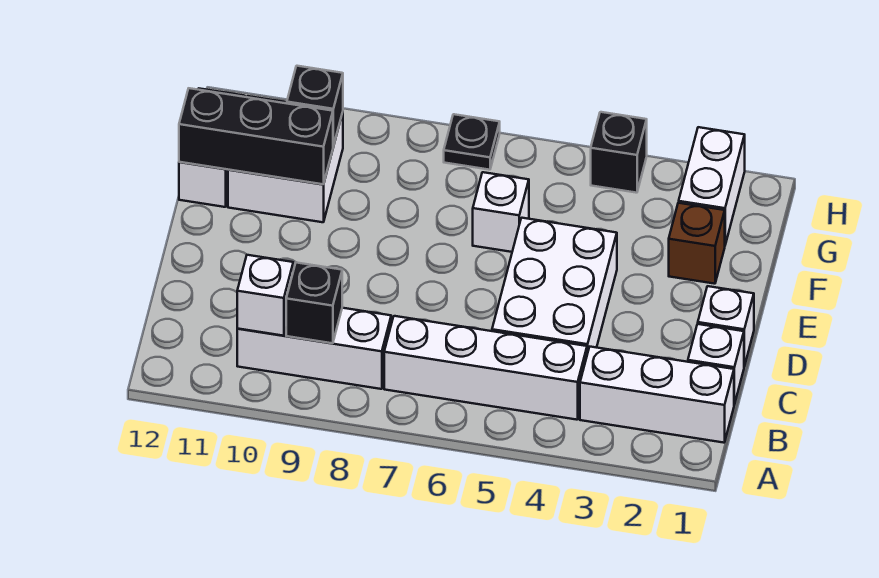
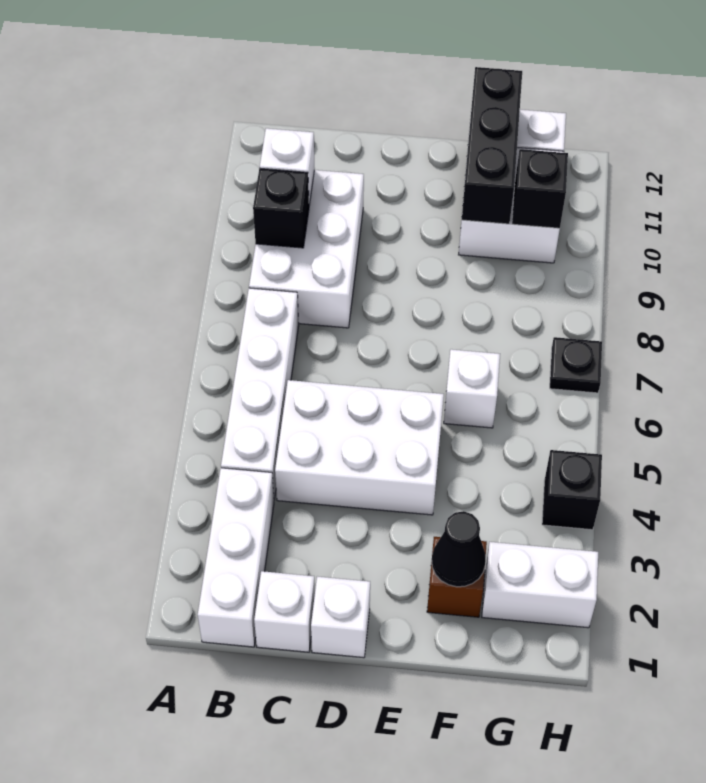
white 1x3 brick [237,308,391,389] -> white 2x3 brick [249,170,364,328]
none -> black 1x1 cone [432,511,486,587]

